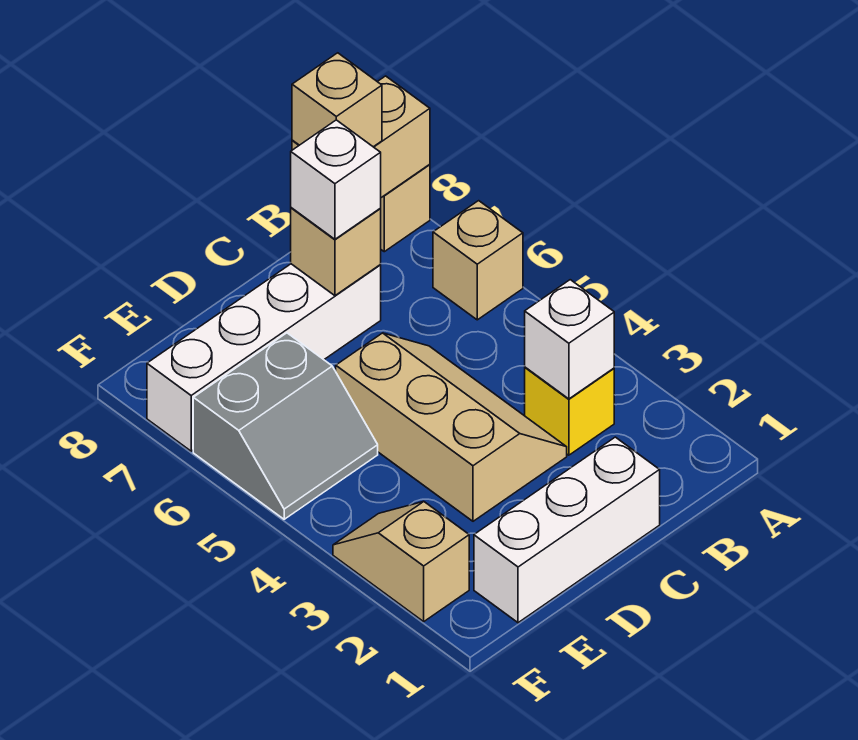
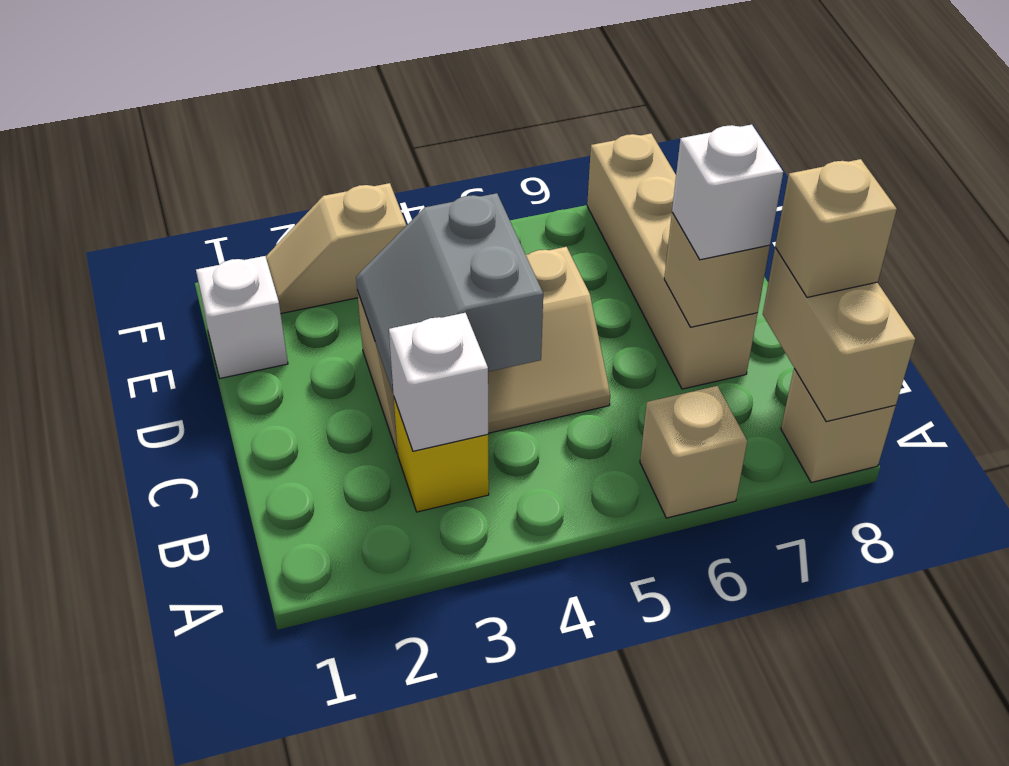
white 1x3 brick [474,437,660,623] -> white 1x1 brick [196,256,288,378]
white 1x4 brick [147,264,381,451] -> tan 1x4 brick [587,134,758,389]
grey 2x2 slope [193,333,378,519] -> grey 2x2 slope moved to [356,193,543,392]
tan 1x2 slope [333,502,469,622] -> tan 1x2 slope turned to [266,183,407,313]

